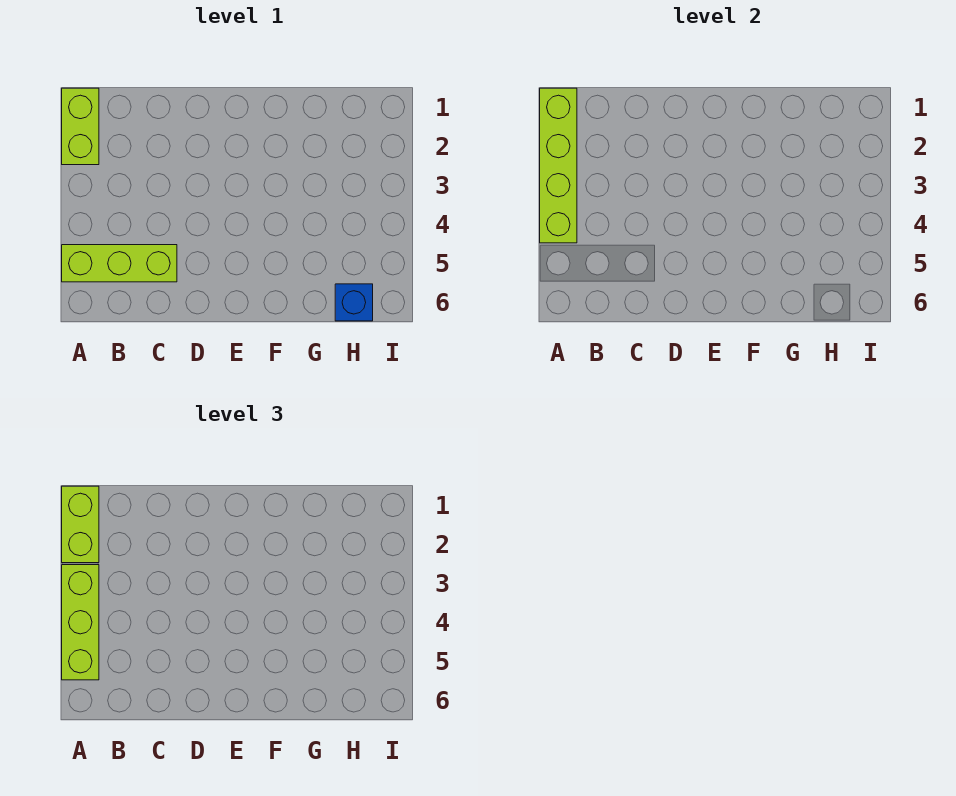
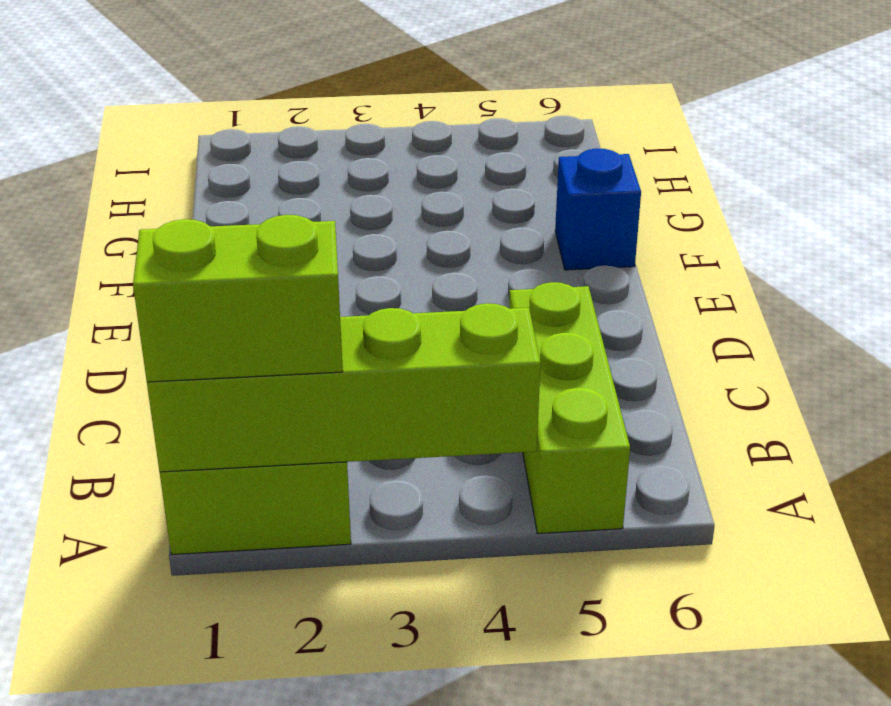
lime 1x3 brick [62,565,99,680] -> none
blue 1x1 brick [335,284,373,321] -> blue 1x1 brick moved to [555,149,641,270]

